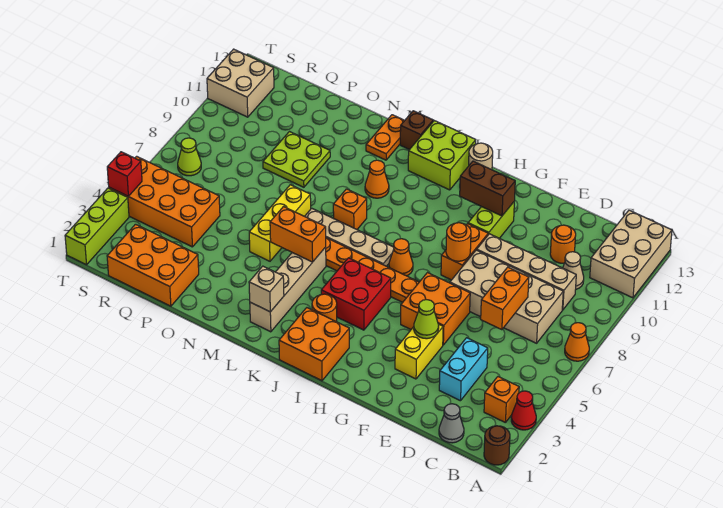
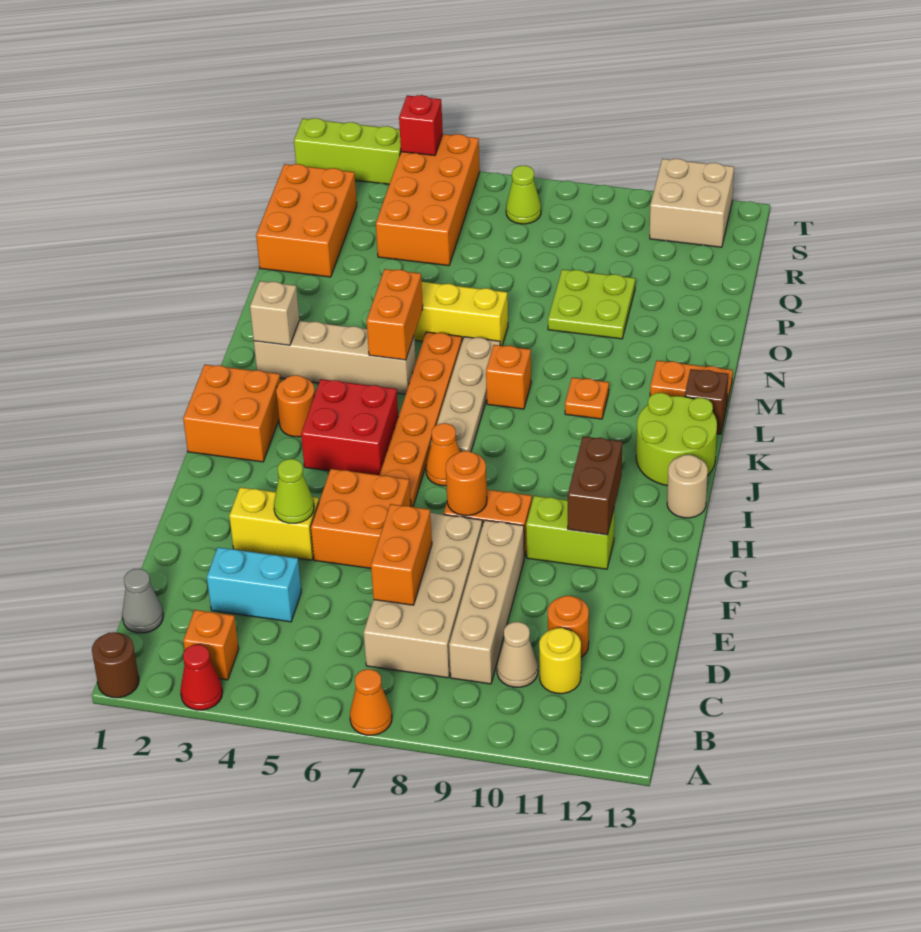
tan 2x3 brick [590,210,672,298] -> none
none -> yellow 1x1 round brick [539,628,581,694]
orange 1x2 brick [481,267,529,330] -> orange 1x2 brick turned to [371,504,432,605]
lime 2x2 brick [408,121,476,190] -> lime 2x2 round brick [636,393,717,486]
orange 1x1 cone [365,160,389,198] -> orange 1x1 plate [565,378,609,419]

